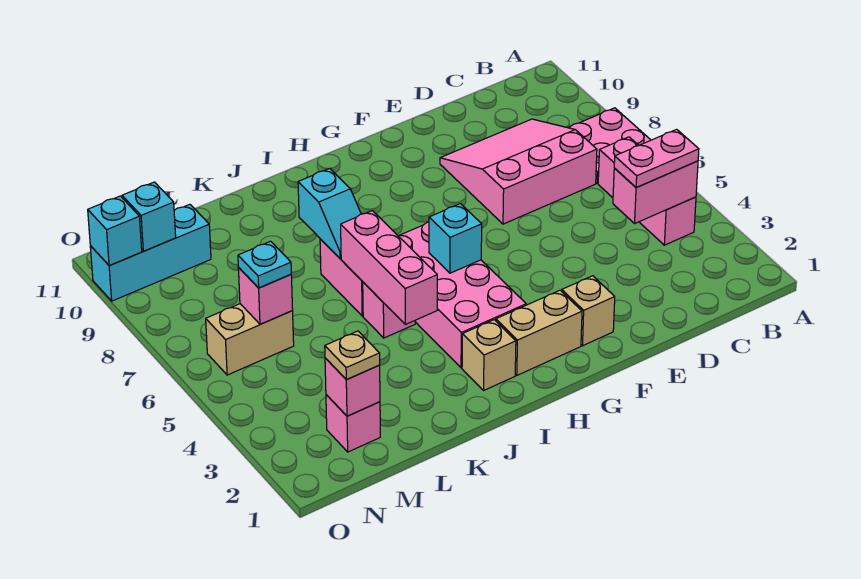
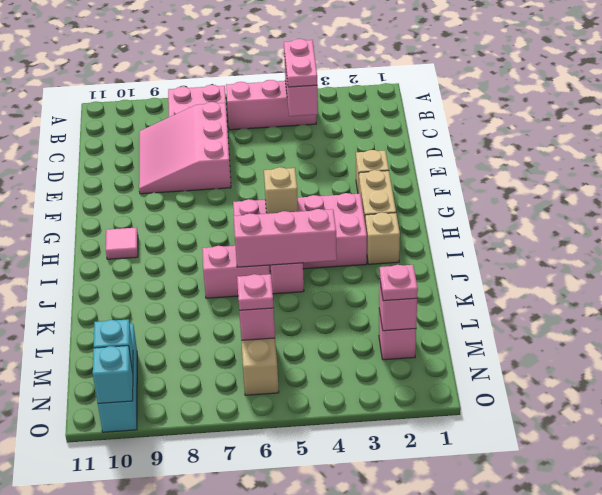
cyan 1x1 brick [429,204,482,273] -> tan 1x1 brick [264,167,298,214]
none -> pink 1x1 tile [106,227,138,259]
cyan 1x2 slope [298,168,361,259] -> none
tan 1x1 plate [325,331,380,379] -> pink 1x1 plate [380,265,418,301]
cyan 1x1 plate [238,241,291,288] -> pink 1x1 plate [237,274,274,310]

